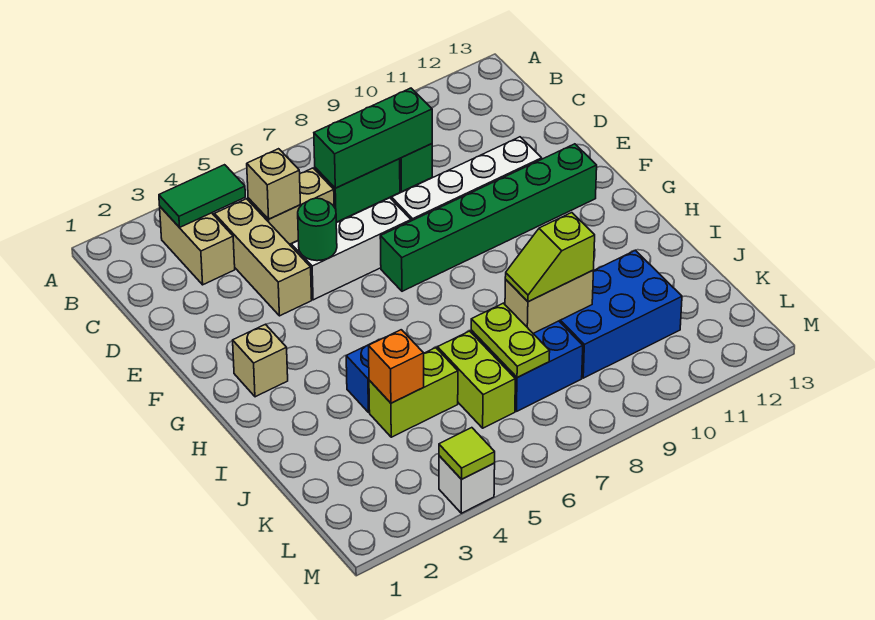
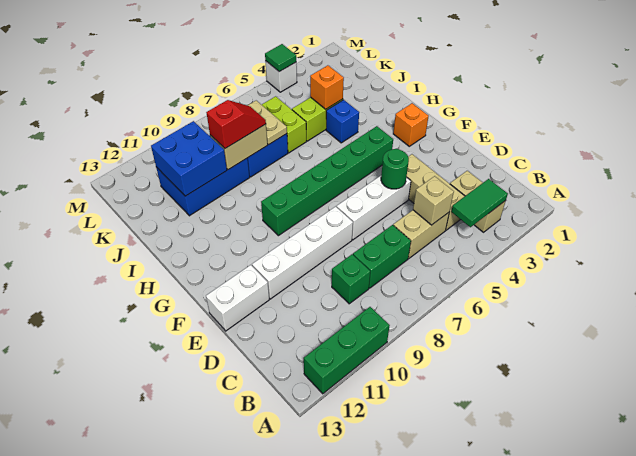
green 1x3 brick [314,88,432,188] -> green 1x3 brick moved to [304,307,390,394]
none -> white 1x2 brick [206,265,269,331]
green 1x6 brick [380,144,597,291] -> green 1x6 brick moved to [261,126,393,236]
tan 1x1 brick [233,324,288,397] -> orange 1x1 brick [393,103,428,146]
lime 1x2 plate [471,303,550,378] -> tan 1x2 plate [248,101,287,145]
lime 1x2 slope [505,213,595,302] -> red 1x2 slope [206,100,266,149]
none -> blue 2x2 brick [151,121,227,196]
lime 1x1 tile [439,428,495,479] -> green 1x1 tile [265,44,296,72]

